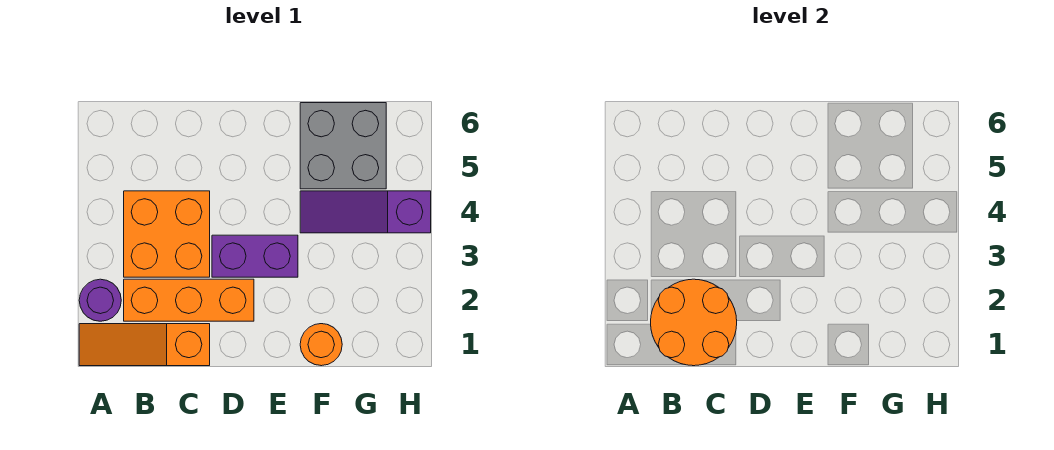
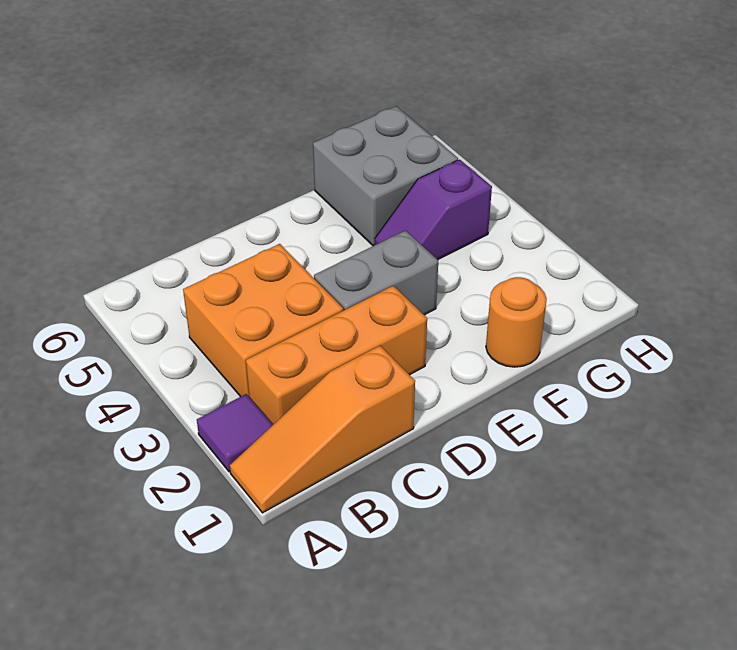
purple 1x1 round brick [79,279,121,321] -> purple 1x1 tile [197,394,273,472]
orange 2x2 round brick [651,279,737,366] -> none
purple 1x2 brick [212,235,298,277] -> grey 1x2 brick [314,231,438,315]
purple 1x3 slope [300,191,431,233] -> purple 1x2 slope [375,159,492,260]

